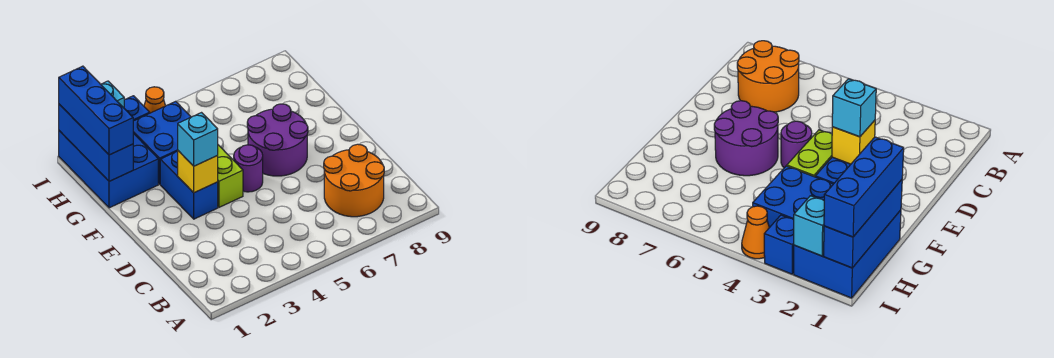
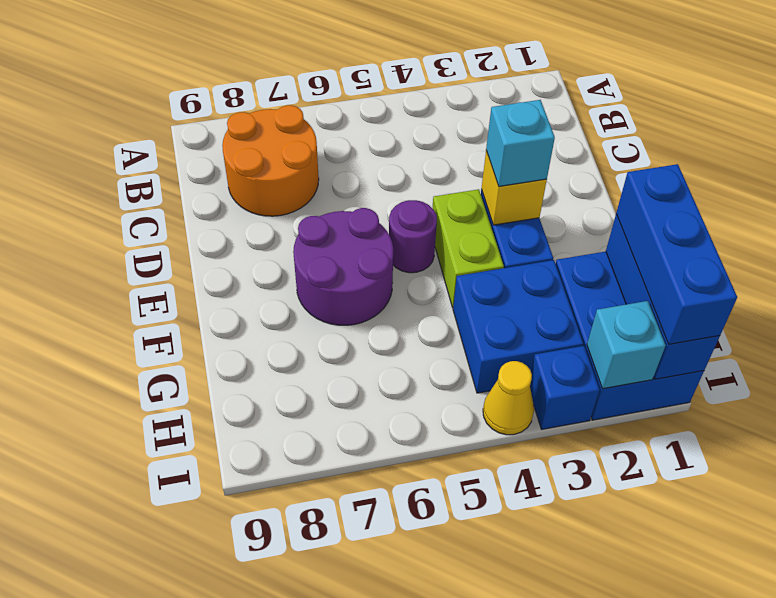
orange 1x1 cone [144,87,165,113] -> yellow 1x1 cone [483,361,534,435]

